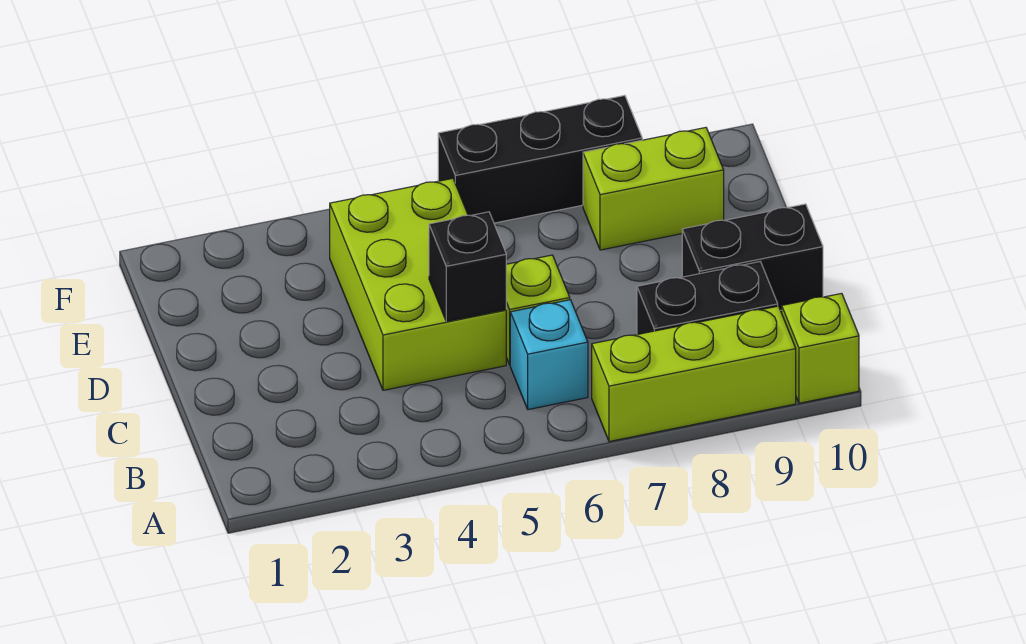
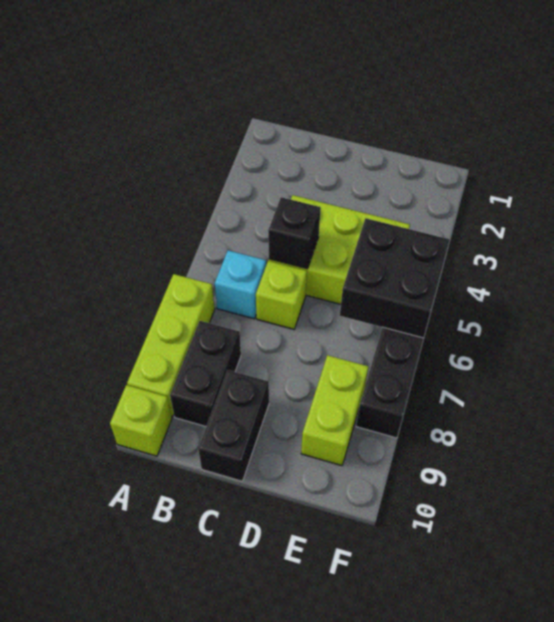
none -> black 2x2 brick [340,218,450,338]

